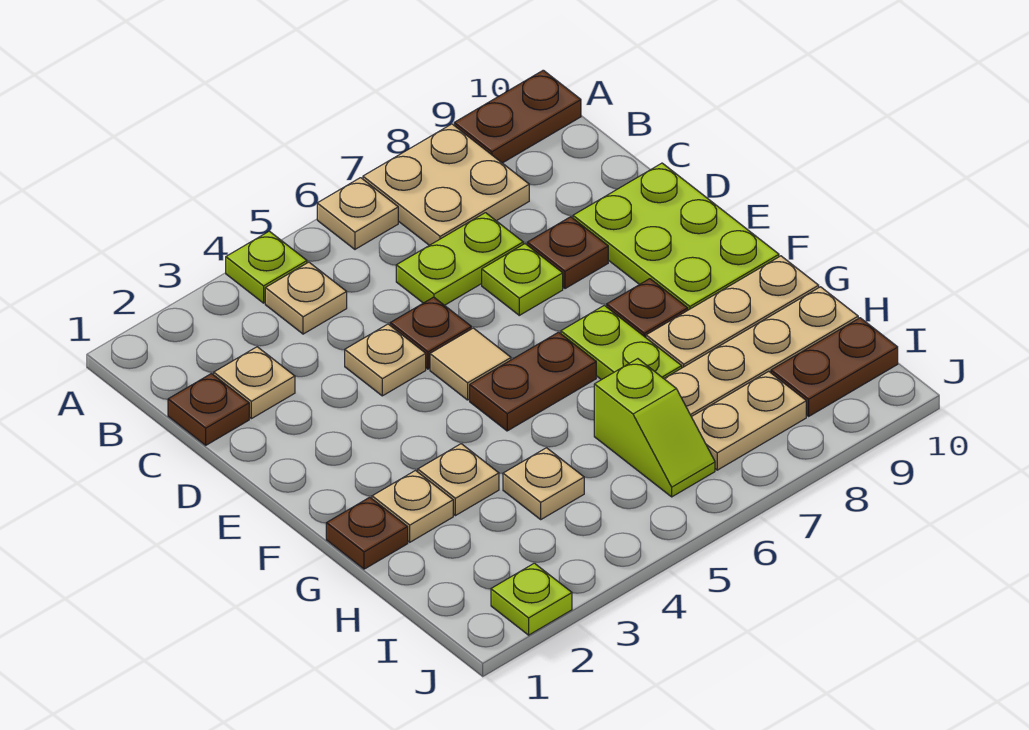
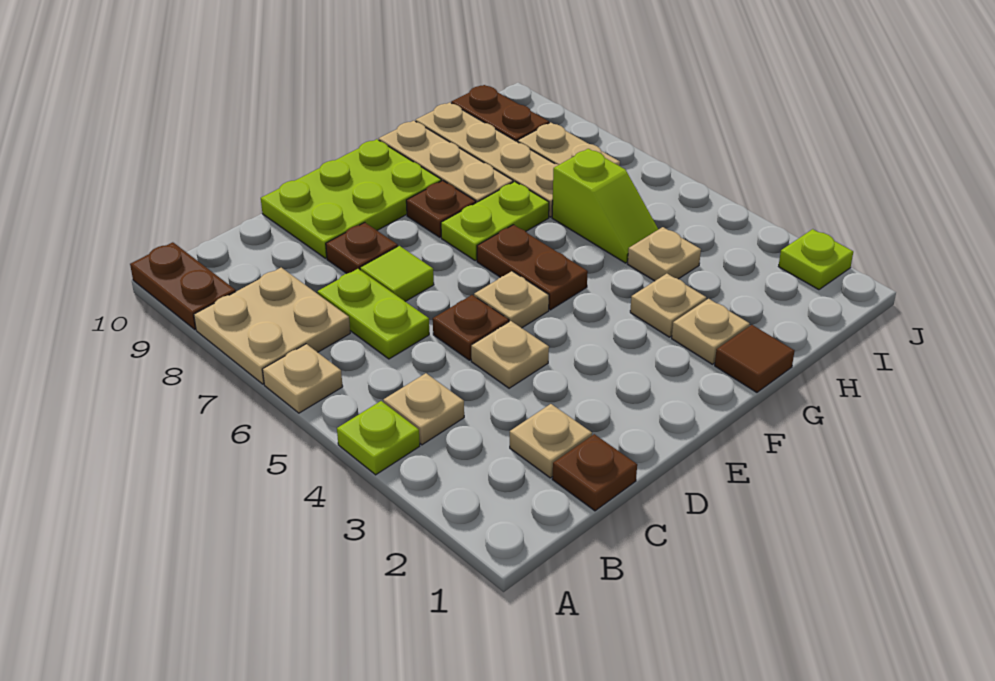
lime 1x1 plate [482,244,563,315] -> lime 1x1 tile [360,246,434,302]
tan 1x1 tile [430,328,511,400] -> tan 1x1 plate [474,271,549,328]
brown 1x1 plate [326,497,408,569] -> brown 1x1 tile [715,325,795,392]
lime 1x2 slope [594,359,715,497] -> lime 1x2 slope turned to [552,149,658,263]

